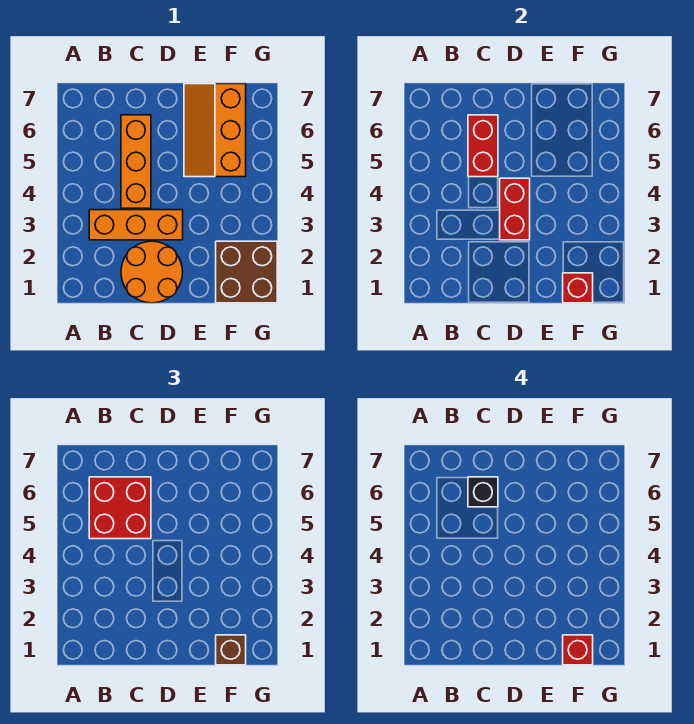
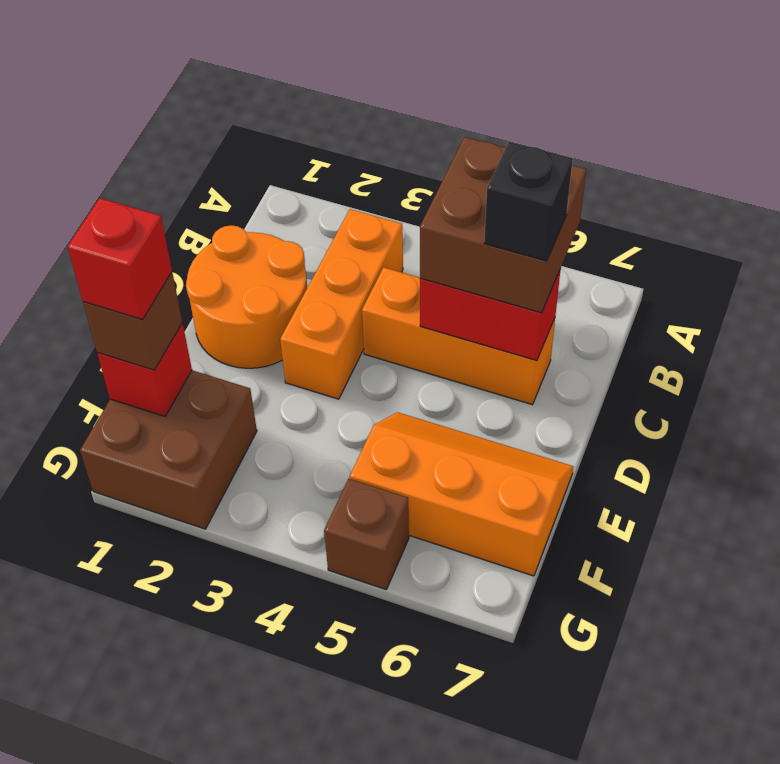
red 2x2 brick [89,477,151,539] -> brown 2x2 brick [420,137,586,313]
red 1x2 brick [500,178,530,240] -> none
none -> brown 1x1 brick [324,479,409,589]

